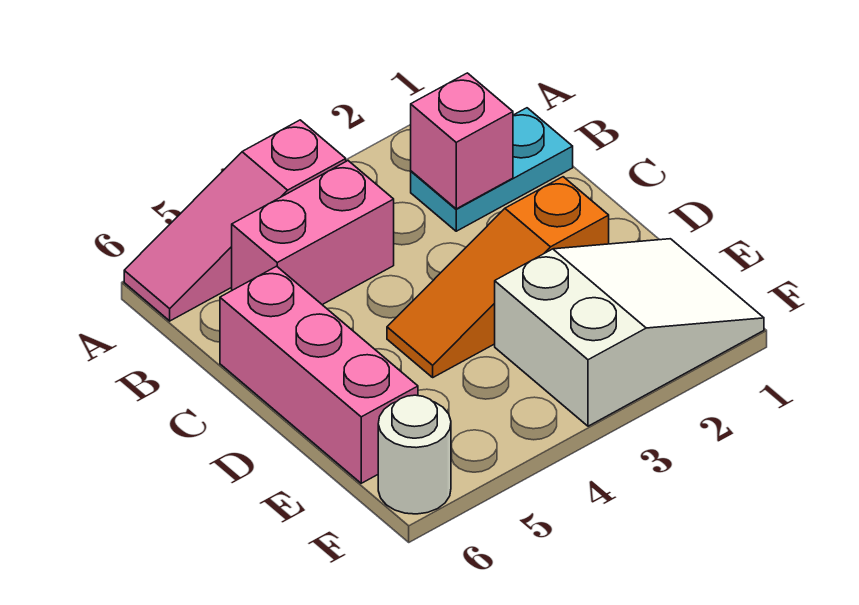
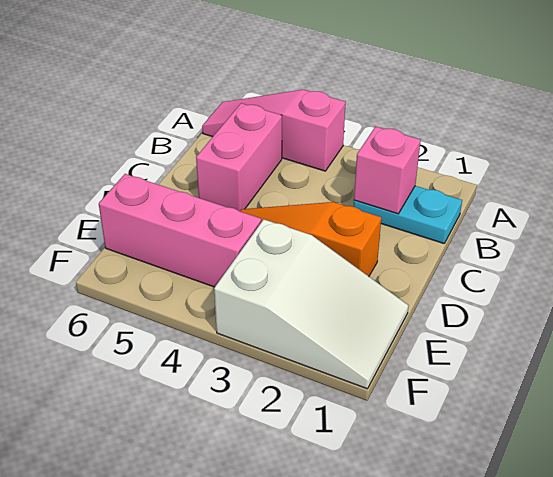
pink 1x2 brick [232,161,394,305] -> pink 1x2 brick turned to [196,103,282,211]
pink 1x3 brick [220,266,418,483] -> pink 1x3 brick turned to [99,174,261,287]
white 1x1 round brick [378,395,451,514] -> none

